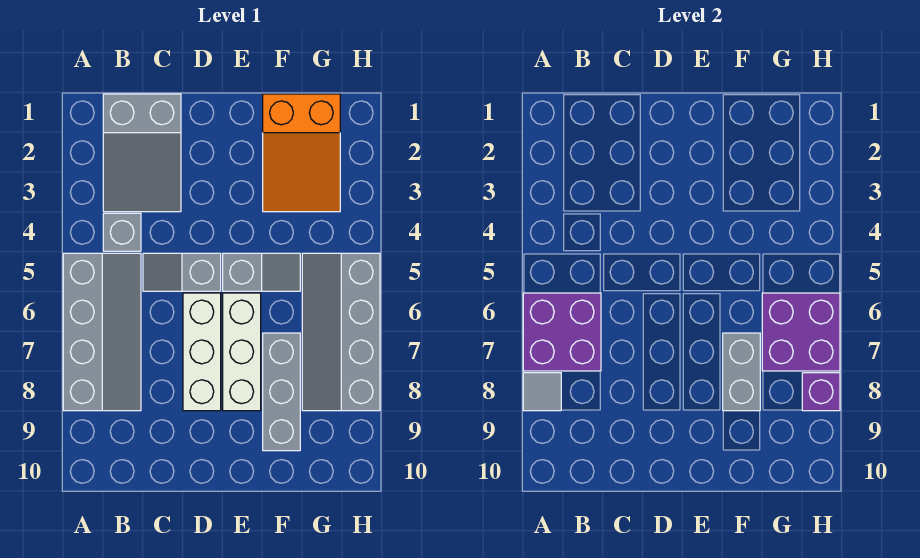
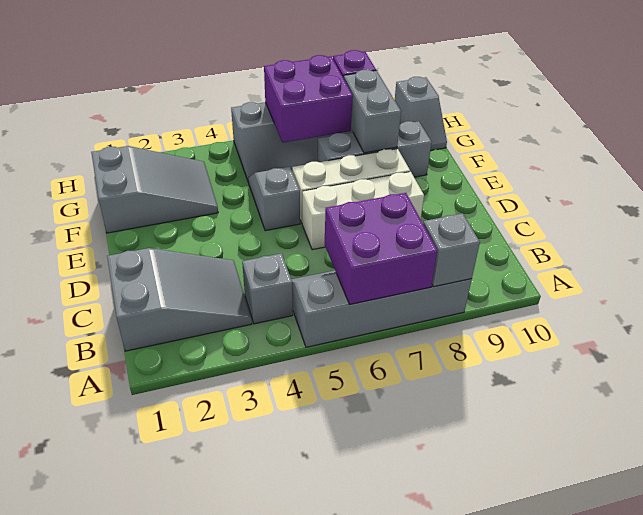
grey 1x1 tile [523,373,561,411] -> grey 1x1 brick [423,213,480,287]
grey 1x2 slope [143,253,221,291] -> grey 1x2 slope moved to [395,77,447,151]
orange 2x3 slope [263,94,340,212] -> grey 2x3 slope [91,146,218,233]
grey 1x2 brick [723,333,760,411] -> grey 1x2 brick turned to [344,70,401,153]

